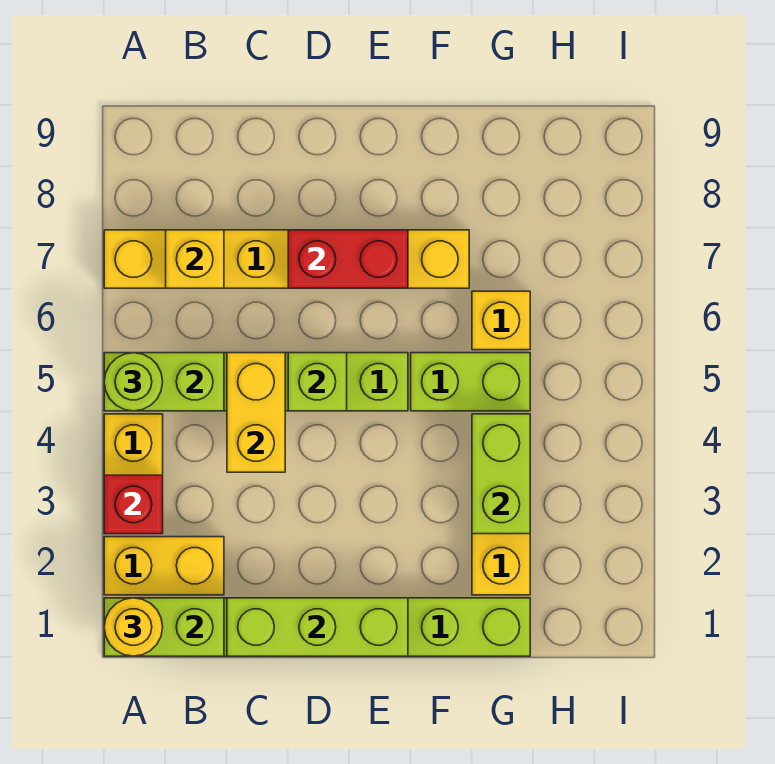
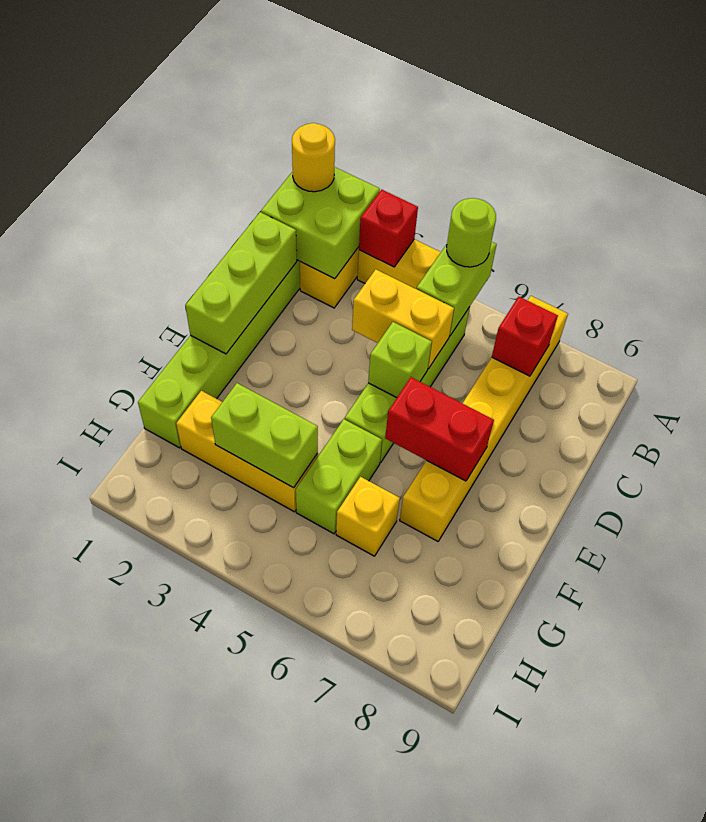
lime 1x2 brick [104,598,224,656] -> lime 2x2 brick [261,167,380,279]
yellow 1x1 brick [166,230,224,288] -> red 1x1 brick [492,297,558,376]
red 1x2 brick [288,230,408,288] -> red 1x2 brick turned to [385,377,494,481]

